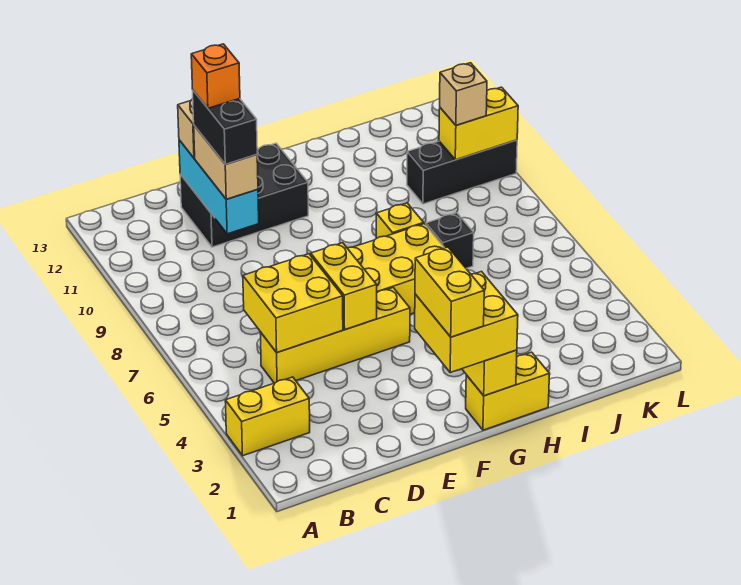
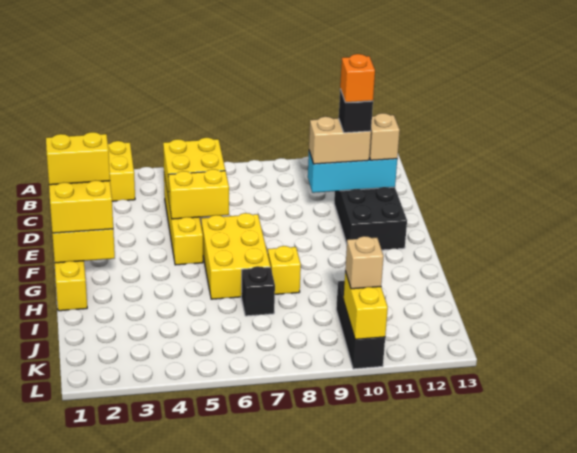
black 1x2 brick [193,90,257,164] -> black 1x1 brick [339,89,373,133]

